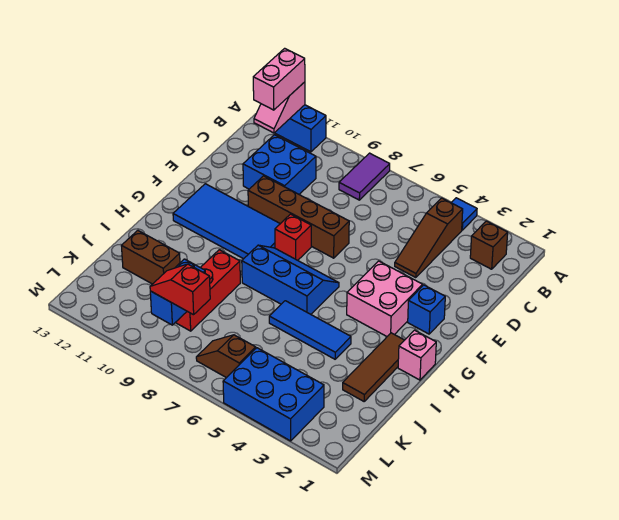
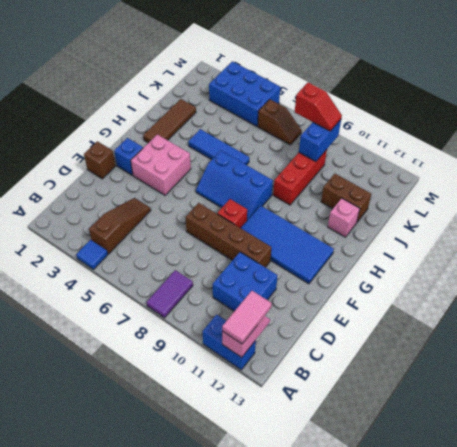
pink 1x2 brick [253,48,305,110] -> pink 1x2 tile [222,291,272,344]
brown 1x1 brick [470,221,508,269] -> brown 1x1 brick moved to [84,141,115,179]
pink 1x1 brick [398,330,436,380] -> pink 1x1 brick moved to [328,198,360,237]

